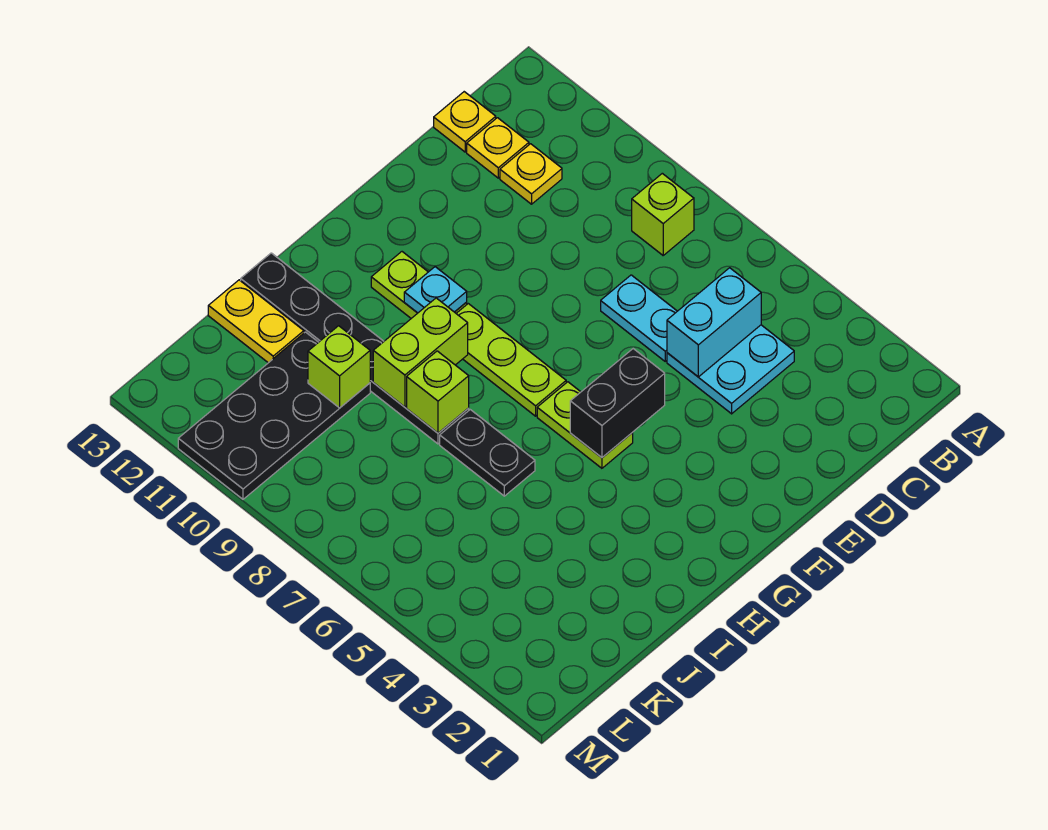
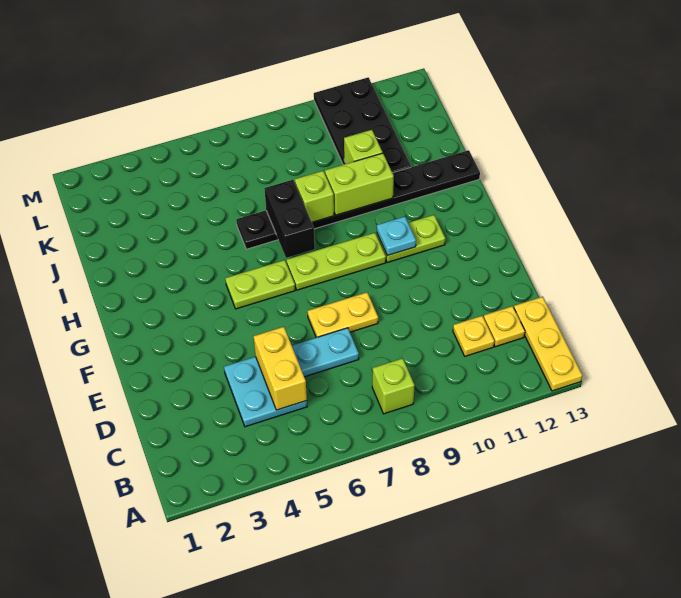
cyan 1x2 brick [667,268,761,377] -> yellow 1x2 brick [254,327,307,410]
yellow 1x1 plate [434,92,496,152] -> yellow 1x3 plate [514,297,582,391]
black 1x2 brick [570,349,665,458] -> black 1x2 brick moved to [264,180,315,258]
lime 1x2 brick [373,298,468,407] -> lime 1x2 brick turned to [325,153,394,215]
yellow 1x2 plate [208,280,304,363] -> yellow 1x2 plate moved to [308,292,378,338]

